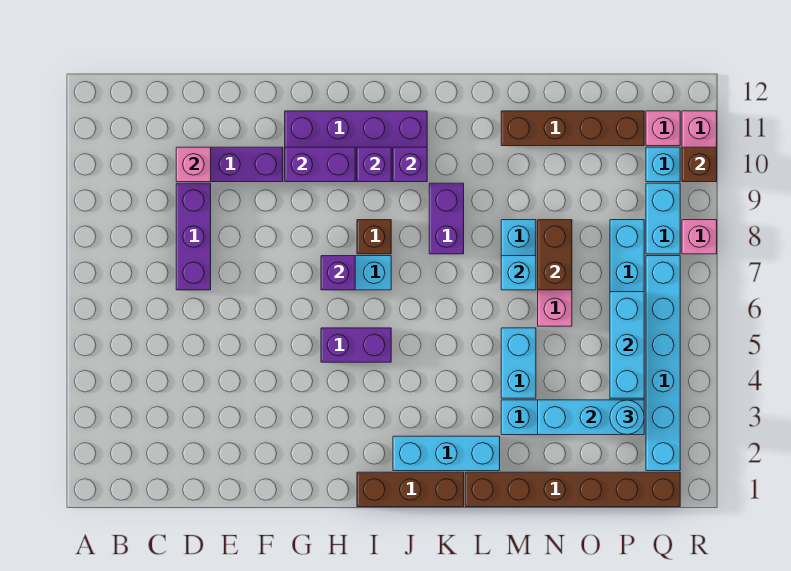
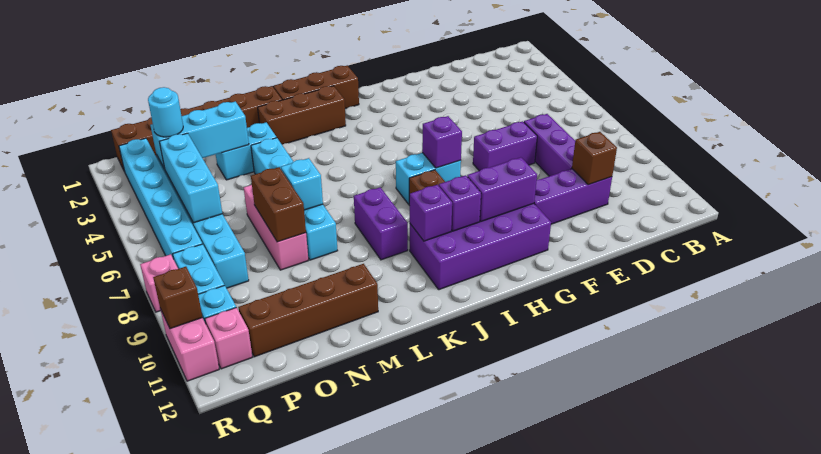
pink 1x1 brick [176,147,211,182] -> brown 1x1 brick [572,132,617,185]
purple 1x2 brick [321,328,391,362] -> purple 1x2 brick moved to [473,121,537,171]
cyan 1x3 brick [393,436,500,471] -> brown 1x3 brick [258,86,346,145]

